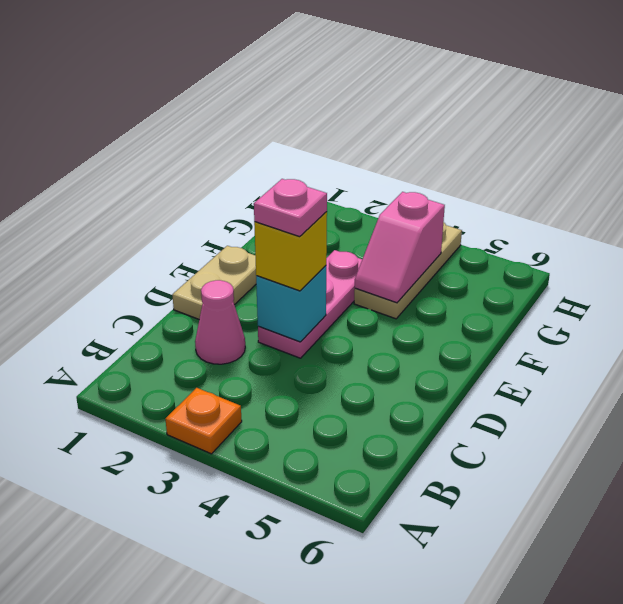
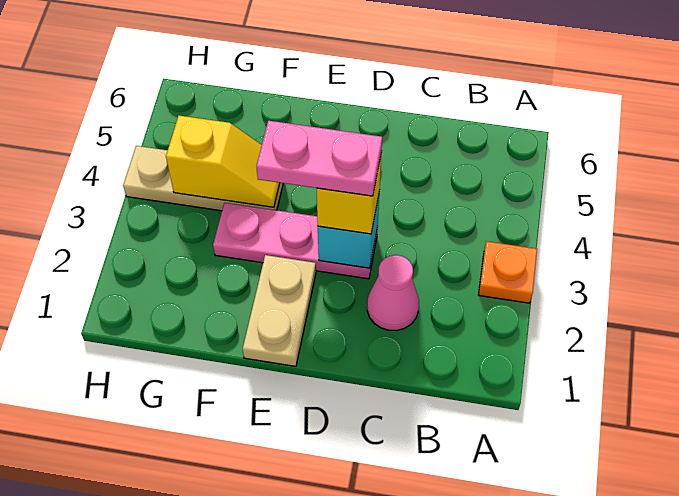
tan 1x2 plate [172,246,256,319] -> tan 1x2 plate turned to [243,255,316,366]
pink 1x1 plate [254,179,327,237] -> pink 1x2 plate [256,121,382,196]
pink 1x2 slope [355,192,445,303] -> yellow 1x2 slope [166,116,280,207]

